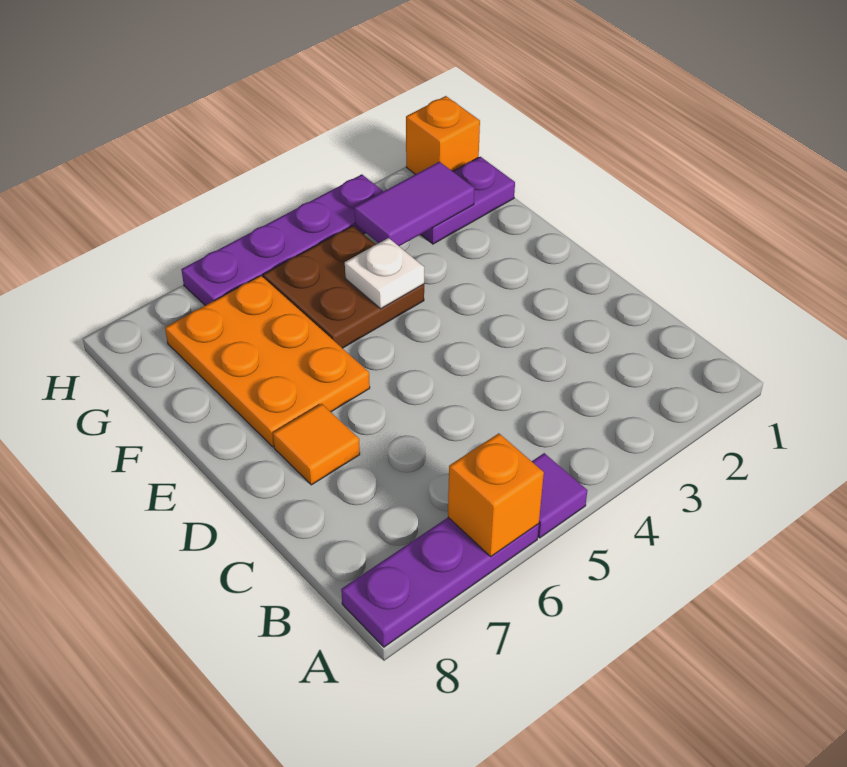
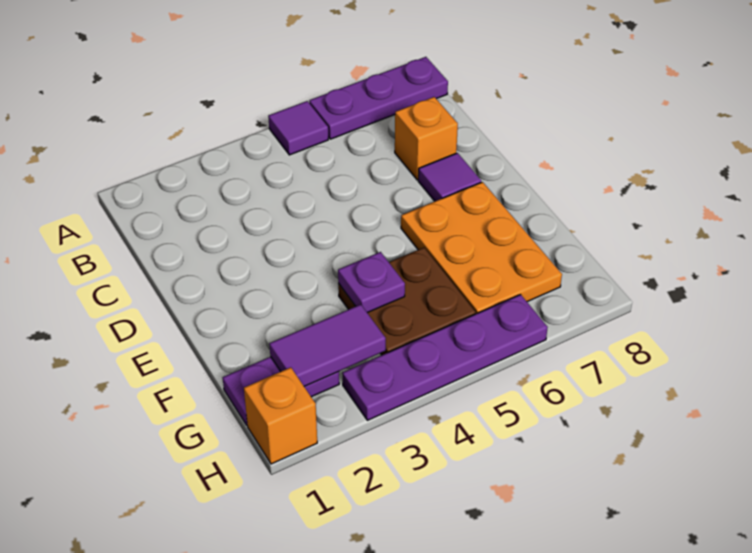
orange 1x1 brick [448,433,544,557] -> orange 1x1 brick moved to [395,97,458,180]
orange 1x1 tile [273,404,360,485] -> purple 1x1 tile [418,153,481,201]
white 1x1 plate [345,238,424,309] -> purple 1x1 plate [338,252,405,313]

